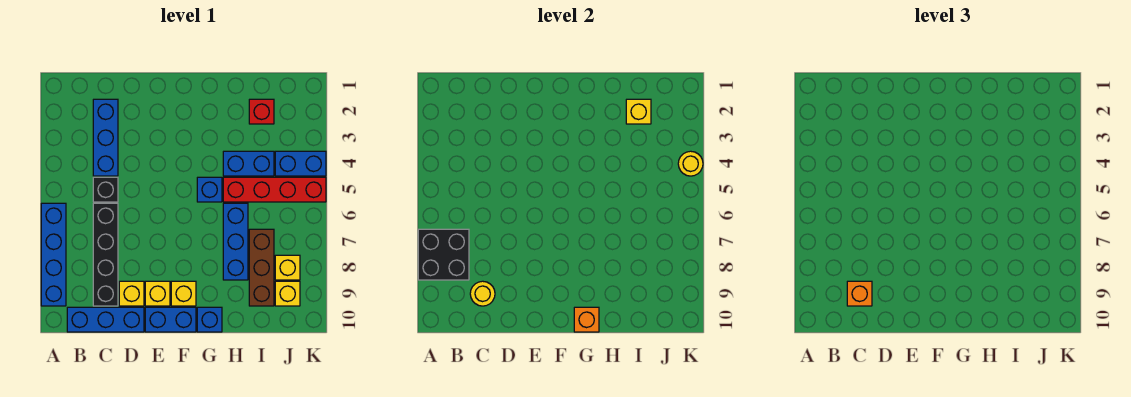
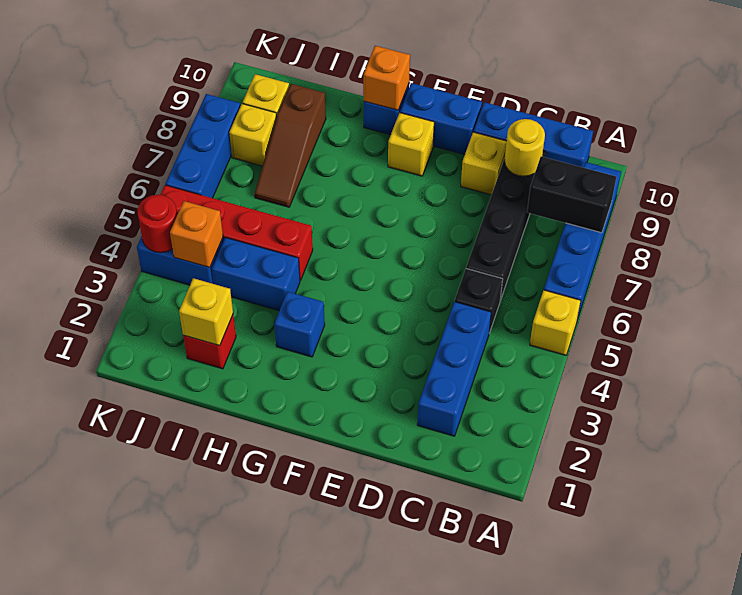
black 2x2 brick [418,229,469,280] -> black 1x2 brick [527,156,616,233]
orange 1x1 brick [847,281,872,306] -> orange 1x1 brick moved to [170,201,223,268]
yellow 1x1 brick [145,281,170,306] -> yellow 1x1 brick moved to [530,290,581,355]
blue 1x1 brick [197,177,222,202] -> blue 1x1 brick moved to [274,292,325,357]
blue 1x3 brick [223,203,248,280] -> blue 1x3 brick moved to [166,94,240,198]
brown 1x3 brick [249,229,274,306] -> brown 1x3 slope [255,84,326,207]
yellow 1x1 round brick [678,151,703,176] -> red 1x1 round brick [137,195,177,253]

